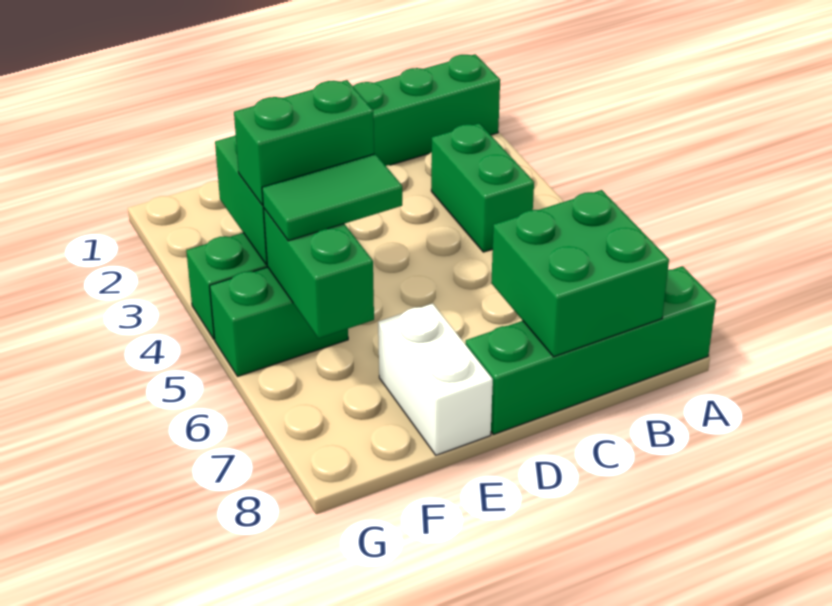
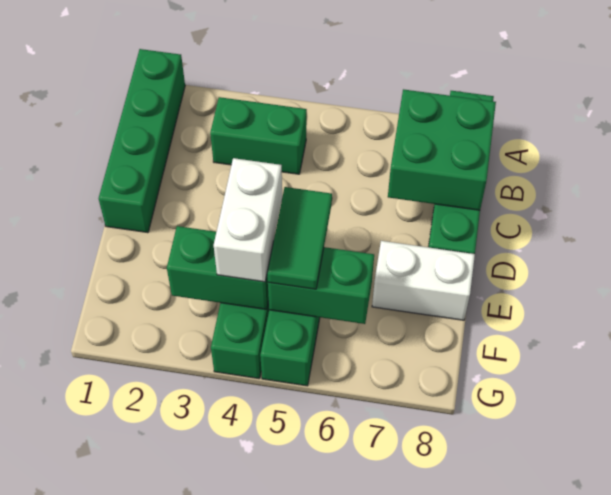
green 1x2 brick [234,80,374,205] -> white 1x2 brick [214,158,282,282]

